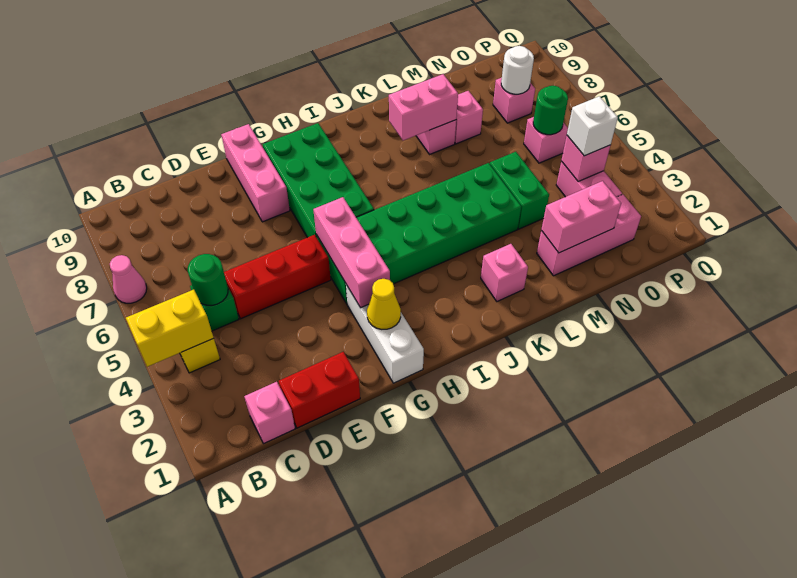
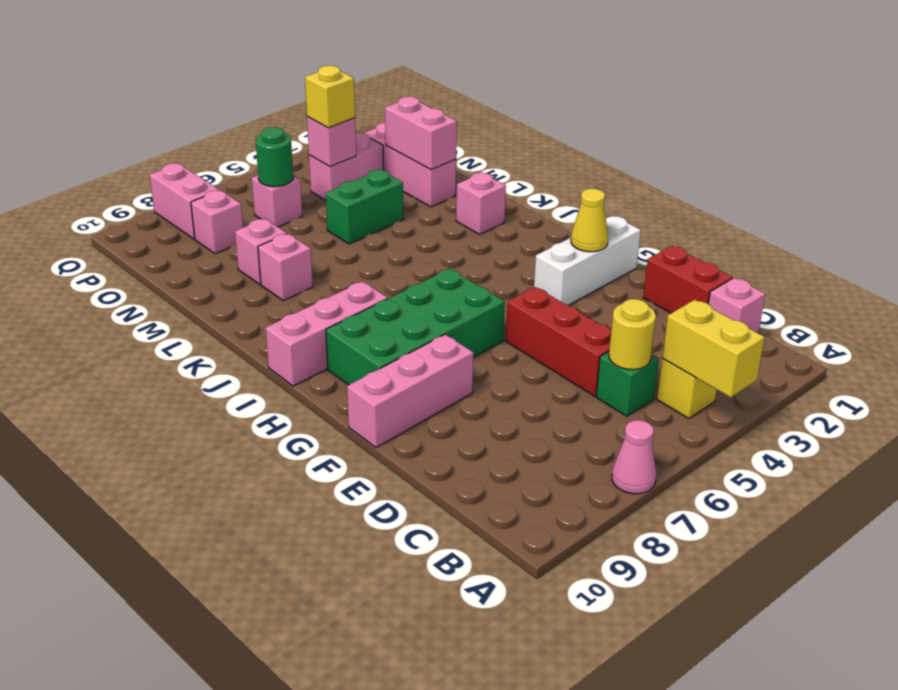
green 1x1 round brick [188,254,228,305] -> yellow 1x1 round brick [609,299,656,370]
pink 1x3 brick [313,197,390,308] -> pink 1x3 brick moved to [266,281,388,386]
green 2x6 brick [316,163,521,304] -> none
pink 1x2 brick [389,74,458,140] -> pink 1x2 brick moved to [150,163,219,239]
white 1x1 brick [567,96,618,156] -> yellow 1x1 brick [305,66,355,128]
white 1x1 round brick [501,46,534,94] -> none

